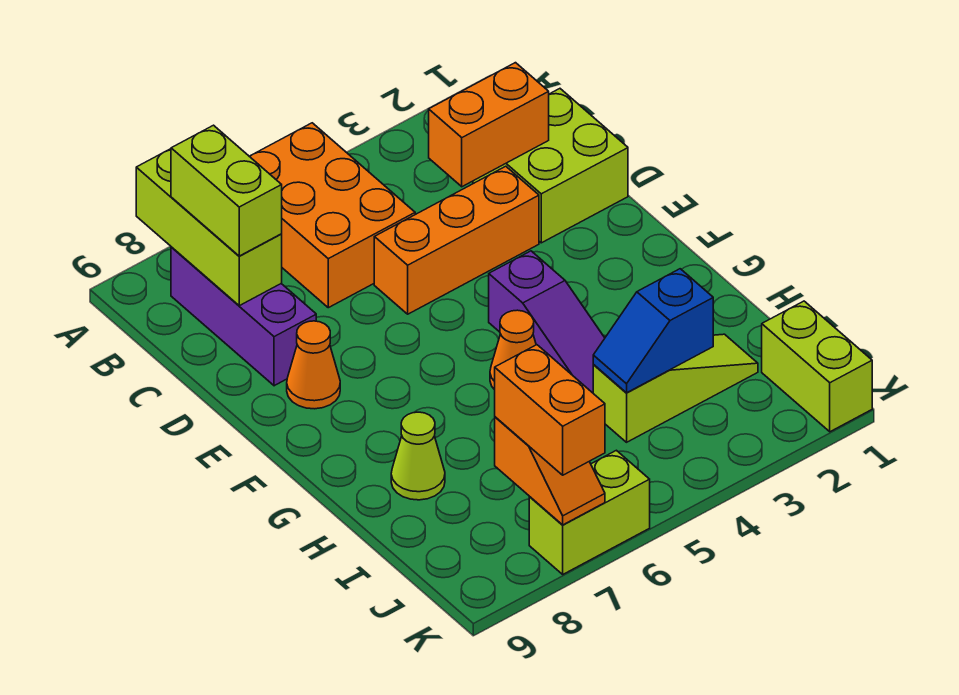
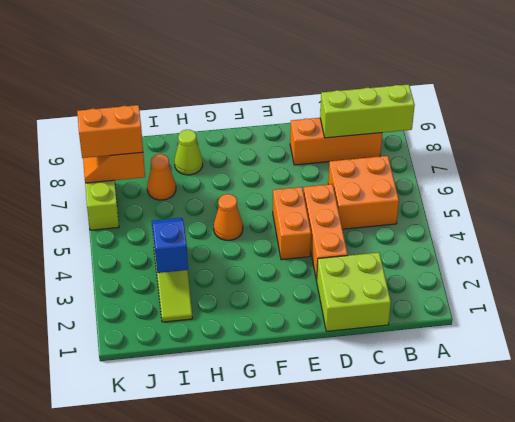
orange 2x3 brick [249,123,415,308] -> orange 2x2 brick [328,156,399,229]
purple 1x3 brick [171,247,316,386] -> orange 1x3 brick [290,118,382,165]
lime 1x2 brick [171,125,282,256] -> none
orange 1x2 brick [429,63,549,187] -> orange 1x2 brick moved to [273,187,311,260]
orange 1x1 cone [287,321,340,409] -> orange 1x1 cone moved to [147,154,176,200]
purple 1x3 slope [489,251,605,393] -> none
lime 1x2 brick [762,301,872,432] -> none

